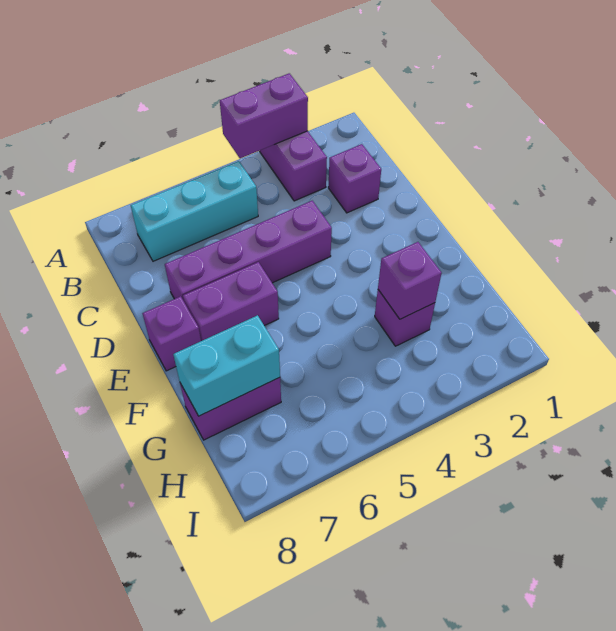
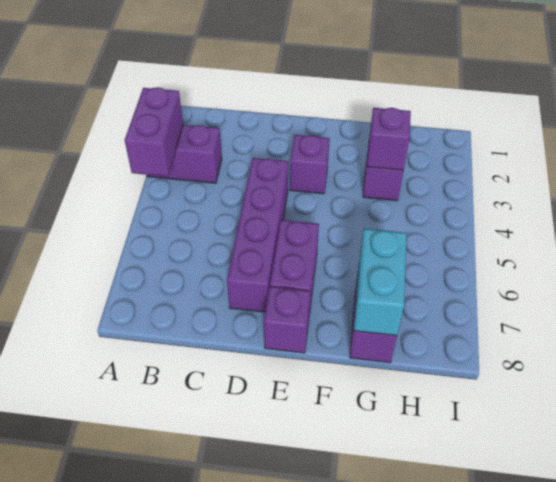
cyan 1x3 brick [131,161,258,261] -> none
purple 1x1 brick [328,144,381,213] -> purple 1x1 brick moved to [290,135,330,194]

